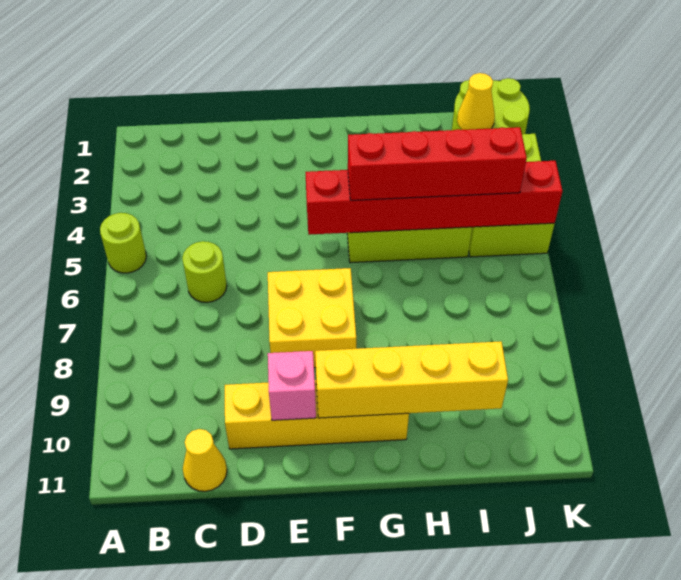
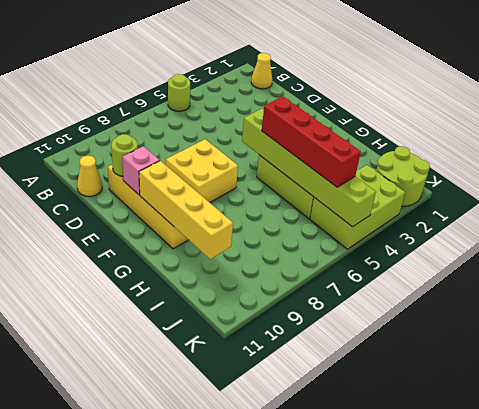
lime 1x1 round brick [182,241,227,302] -> lime 1x1 round brick moved to [111,134,138,176]
red 1x6 brick [306,161,562,235] -> lime 1x6 brick [242,109,376,227]
yellow 1x1 cone [457,73,495,130] -> yellow 1x1 cone moved to [251,53,272,89]

